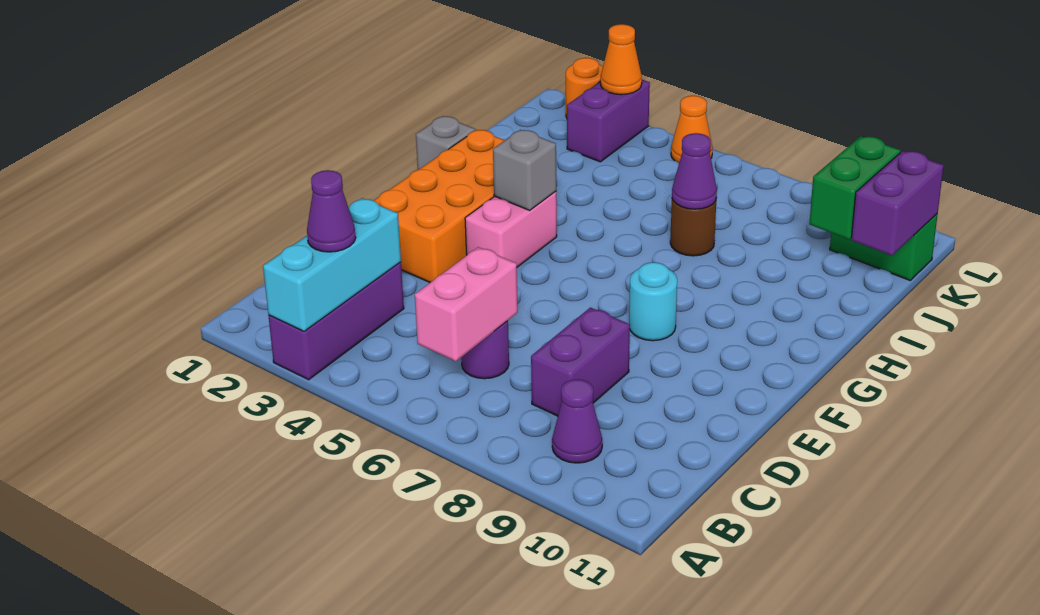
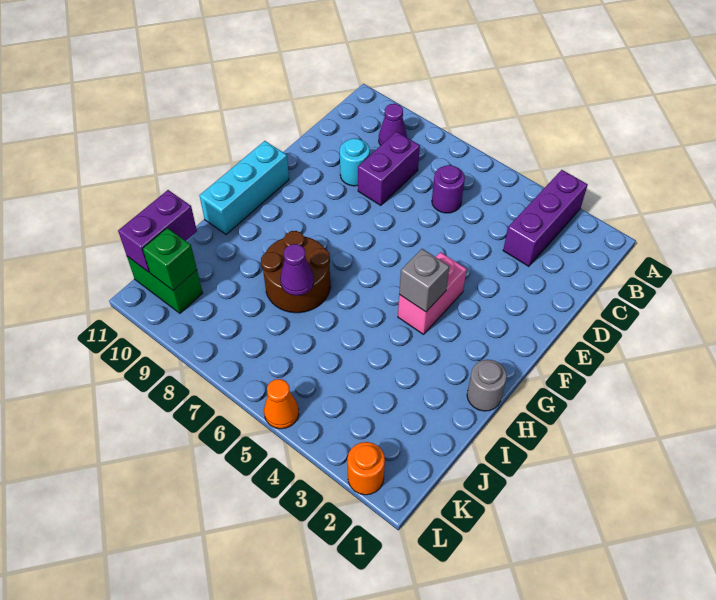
cyan 1x3 brick [263,198,401,331] -> cyan 1x3 brick moved to [199,141,289,235]
purple 1x1 cone [307,170,356,252] -> none
pink 1x2 brick [415,247,518,361] -> none
orange 2x4 brick [374,130,505,282] -> none
cyan 1x1 round brick [629,262,677,341] -> cyan 1x1 round brick moved to [340,138,370,186]
grey 1x1 brick [416,116,475,170] -> grey 1x1 round brick [467,360,507,411]
brown 1x1 round brick [670,199,716,256] -> brown 2x2 round brick [261,231,330,313]
green 1x2 brick [809,136,901,239] -> green 1x1 brick [142,228,197,291]
purple 1x2 brick [567,80,650,162] -> none
orange 1x1 cone [601,24,642,95] -> none

